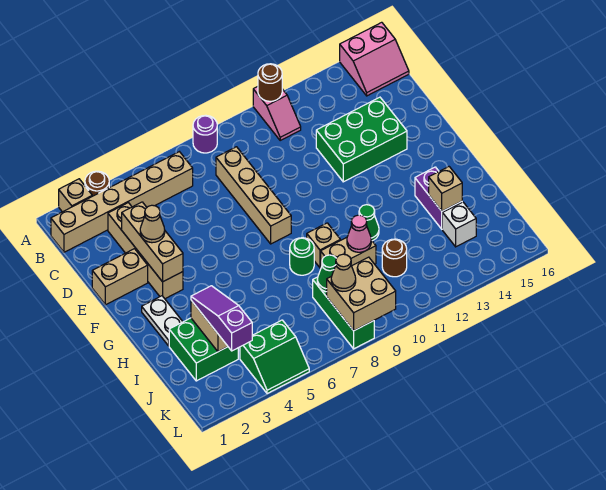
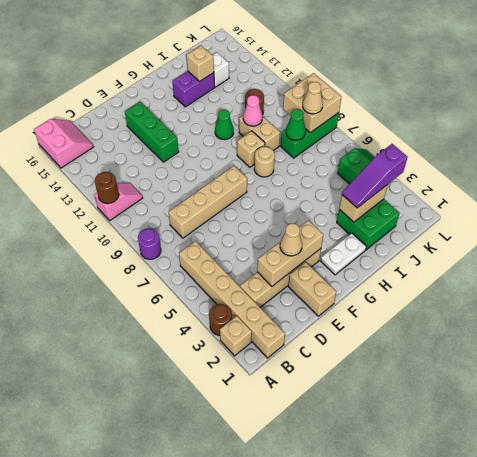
green 2x3 brick [316,97,407,182] -> green 1x3 brick [125,102,179,162]
green 1x1 round brick [290,238,314,275] -> tan 1x1 round brick [254,147,275,177]

